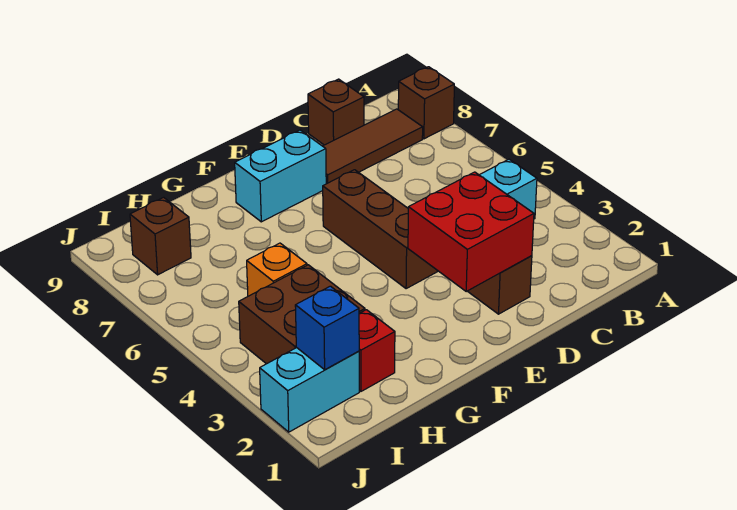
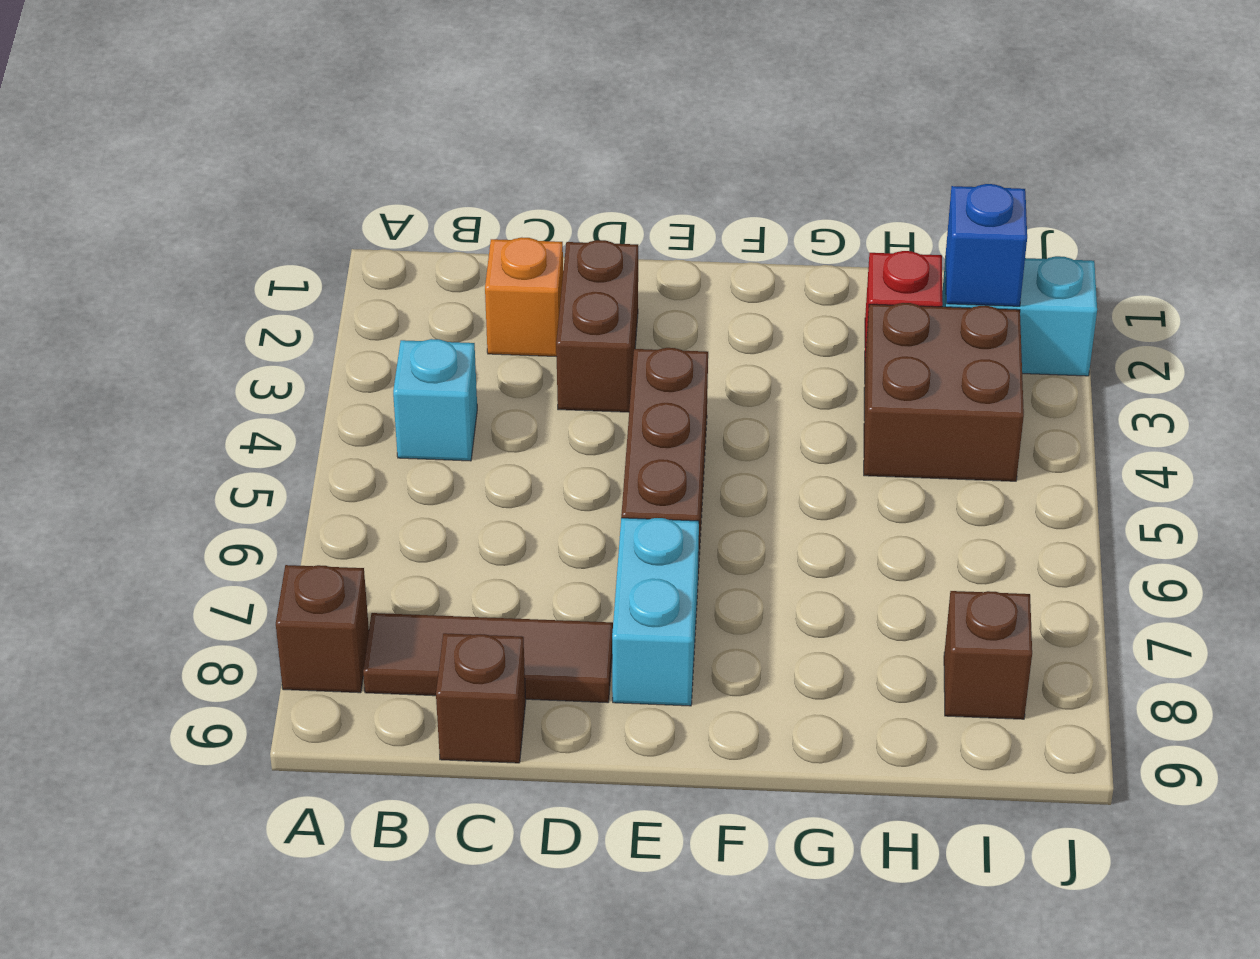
red 2x2 brick [408,172,534,291] -> none
cyan 1x2 brick [235,130,326,222] -> cyan 1x2 brick turned to [612,518,699,706]
orange 1x1 brick [247,243,307,296] -> orange 1x1 brick moved to [485,237,563,357]

